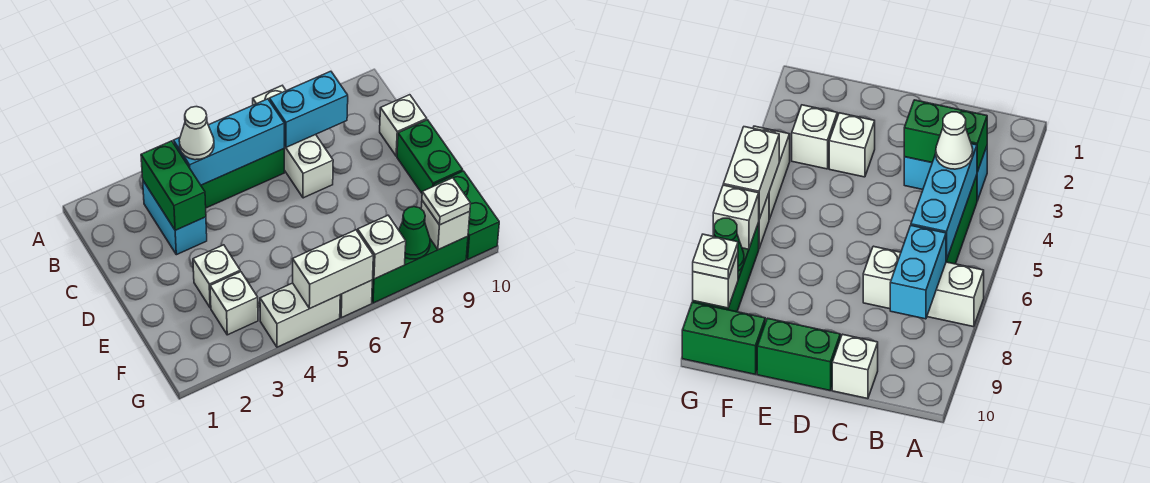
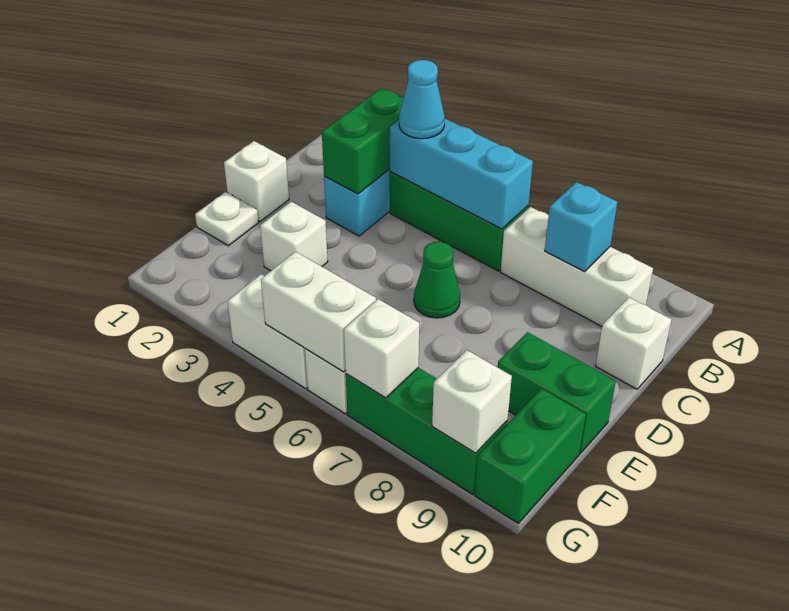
white 1x3 brick [253,86,333,198] -> white 1x3 brick turned to [501,207,653,326]
white 1x1 cone [179,107,214,160] -> cyan 1x1 cone [399,60,445,139]
cyan 1x2 brick [269,71,348,147] -> cyan 1x1 brick [545,182,617,272]
green 1x2 brick [397,120,463,193] -> green 1x2 brick turned to [498,332,616,453]
white 1x1 brick [210,272,258,335] -> white 1x1 brick moved to [224,141,289,221]
green 1x1 cone [399,207,430,259] -> green 1x1 cone moved to [414,242,460,318]
white 1x1 plate [422,178,471,225] -> white 1x1 plate moved to [195,192,259,246]

